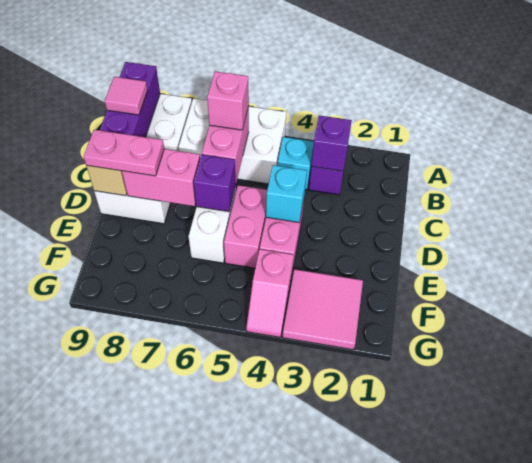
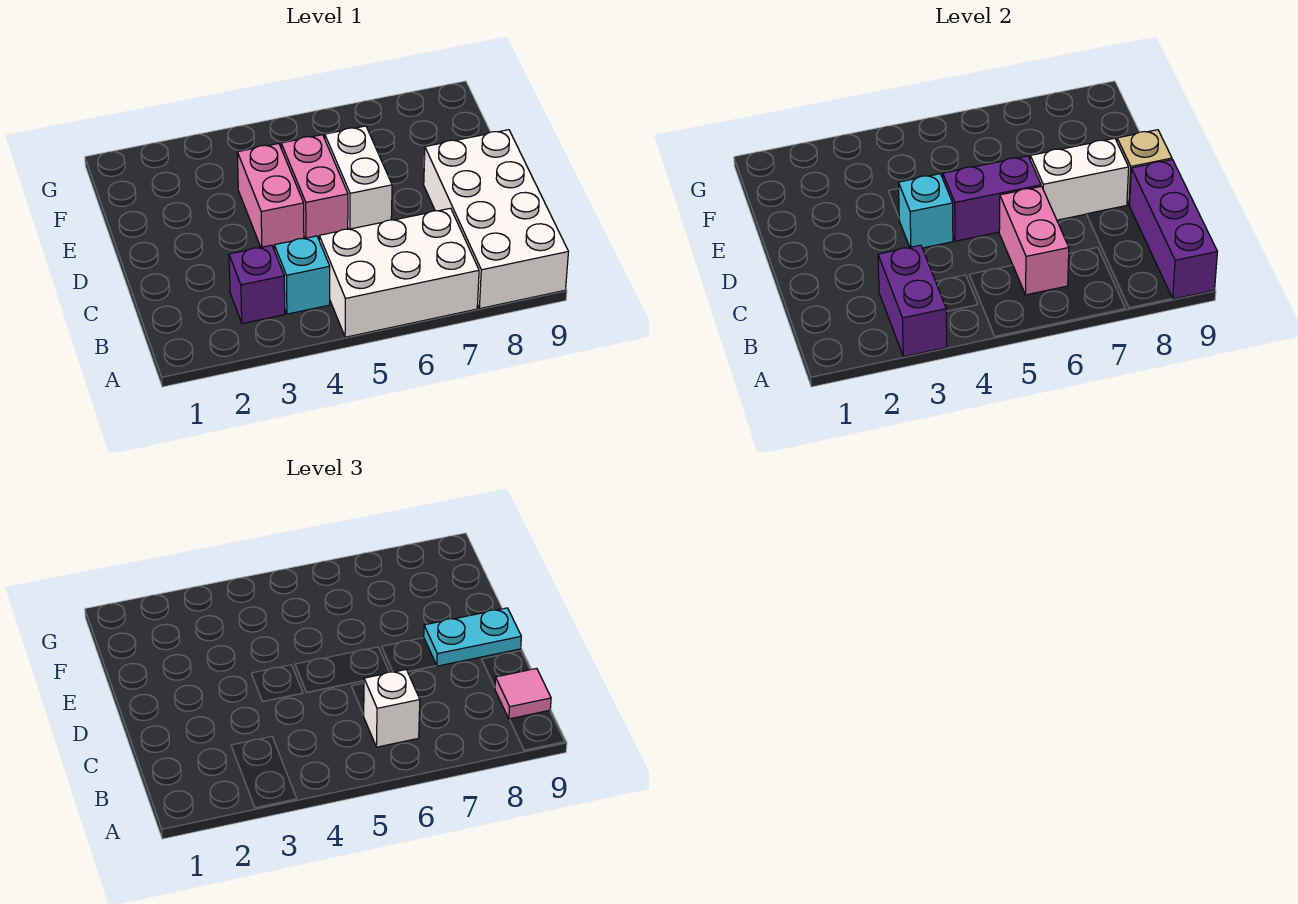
purple 1x1 brick [311,115,352,171] -> purple 1x2 brick [878,245,947,357]
pink 1x1 brick [207,71,249,130] -> white 1x1 brick [364,670,420,747]
purple 1x1 brick [194,155,236,212] -> purple 1x2 brick [943,156,1041,241]
pink 1x2 brick [122,149,200,206] -> white 1x2 brick [1030,138,1129,220]
pink 1x2 plate [84,130,164,176] -> cyan 1x2 plate [424,608,521,666]
pink 2x2 tile [283,269,363,350] -> none
pink 1x2 slope [246,249,294,337] -> none

